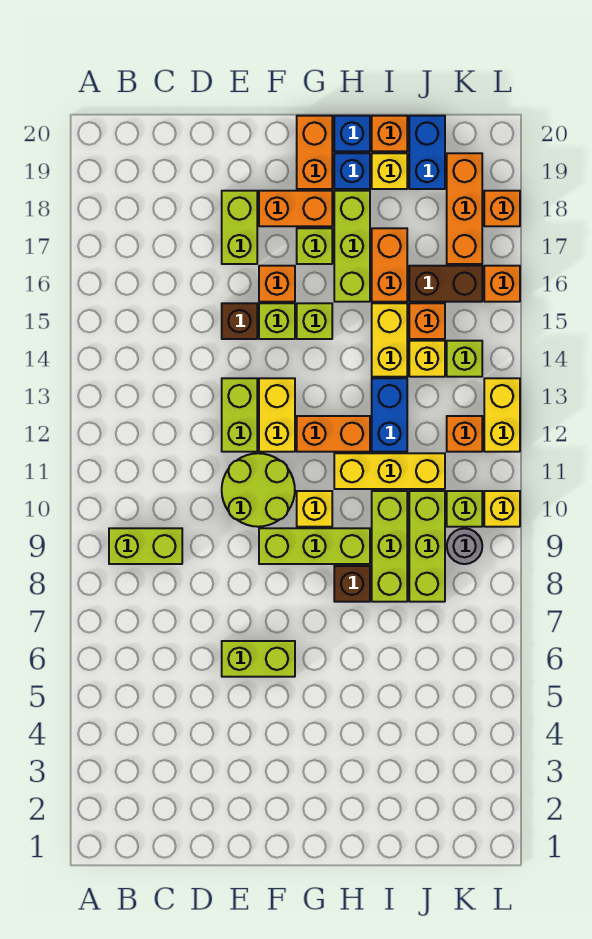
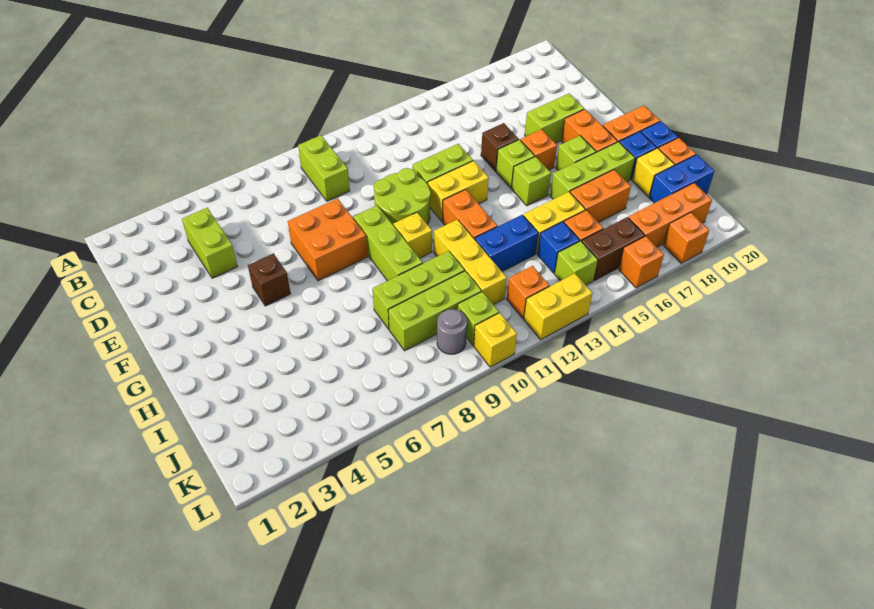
lime 1x2 brick [222,641,295,677] -> lime 1x2 brick moved to [182,208,237,278]
none -> orange 2x2 brick [288,199,368,281]
brown 1x1 brick [334,566,370,602] -> brown 1x1 brick moved to [248,253,291,306]
yellow 1x1 brick [409,341,445,377] -> blue 1x1 brick [537,222,580,273]
brown 1x2 brick [409,266,482,302] -> brown 1x2 brick turned to [582,217,645,280]

